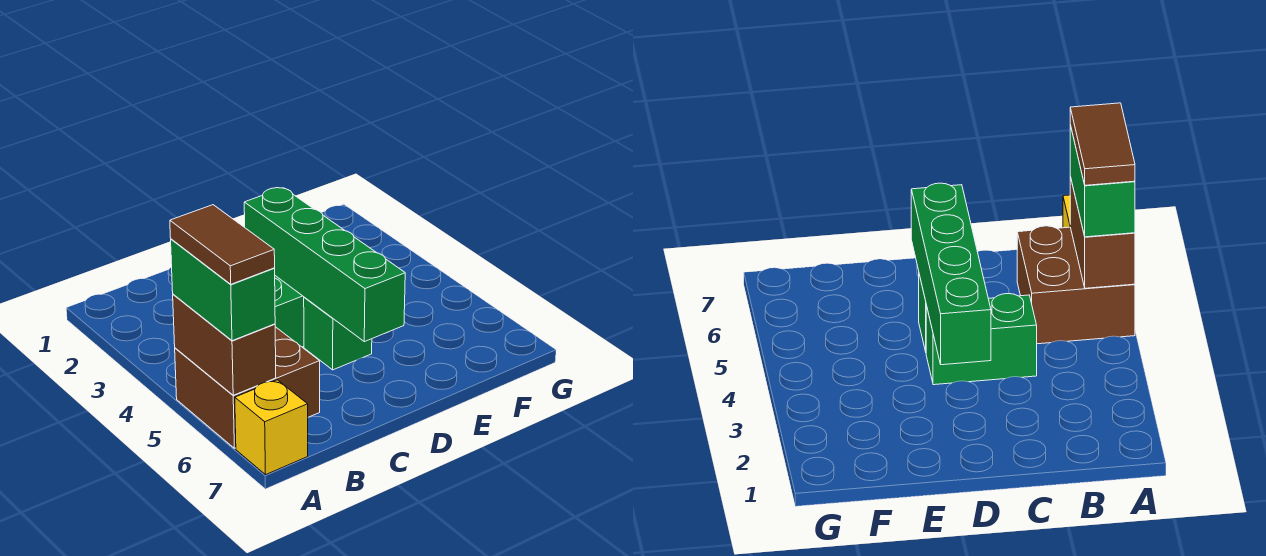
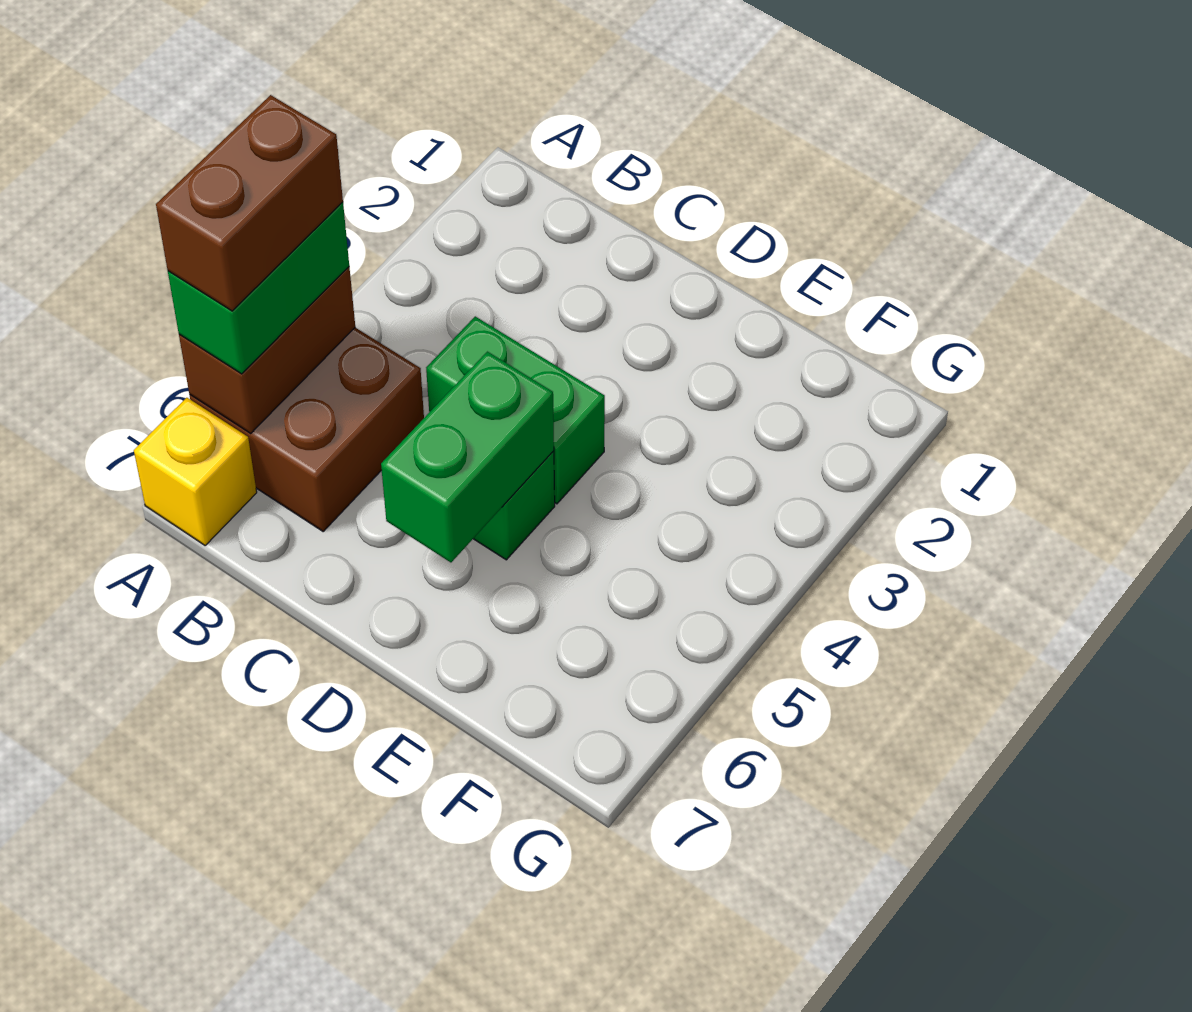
brown 1x2 tile [170,205,275,284] -> brown 1x2 brick [156,95,343,311]
green 1x4 brick [244,188,405,342] -> green 1x2 brick [381,352,554,562]

